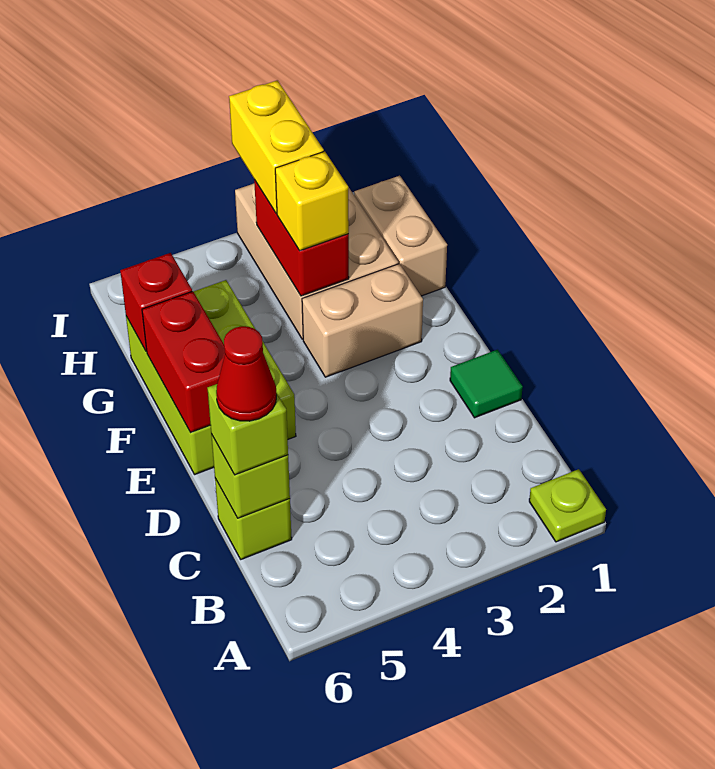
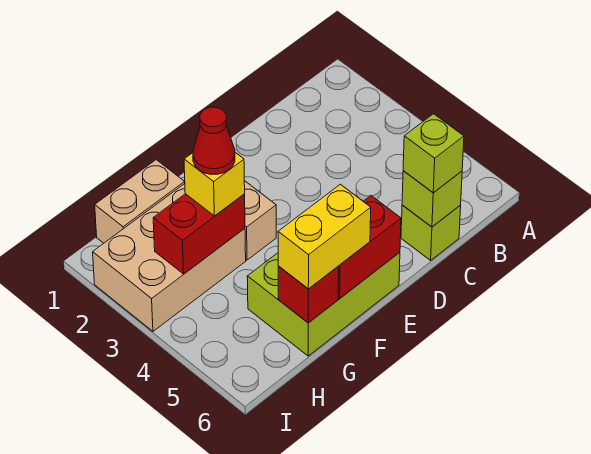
lime 1x1 plate [529,469,606,542] -> none
red 1x1 cone [216,326,276,421] -> red 1x1 cone moved to [193,107,235,174]
green 1x1 tile [450,350,523,418] -> none
yellow 1x2 brick [229,80,324,213] -> yellow 1x2 brick moved to [278,184,371,289]

